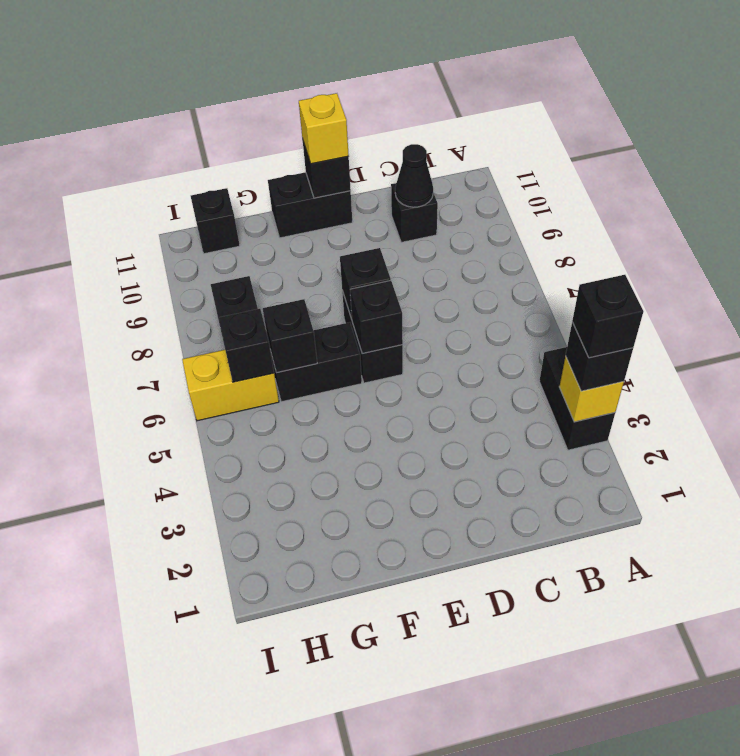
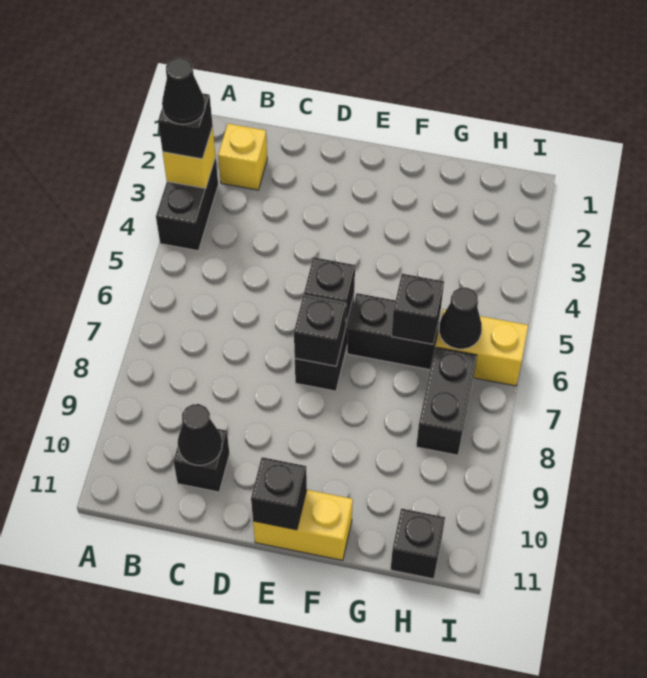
black 1x1 brick [572,275,643,358] -> black 1x1 cone [162,58,205,124]
black 1x2 brick [268,172,352,238] -> yellow 1x2 brick [253,490,353,560]
yellow 1x1 brick [299,93,349,164] -> yellow 1x1 brick moved to [218,124,267,190]
black 1x1 brick [218,309,274,382] -> black 1x1 cone [439,287,482,349]

